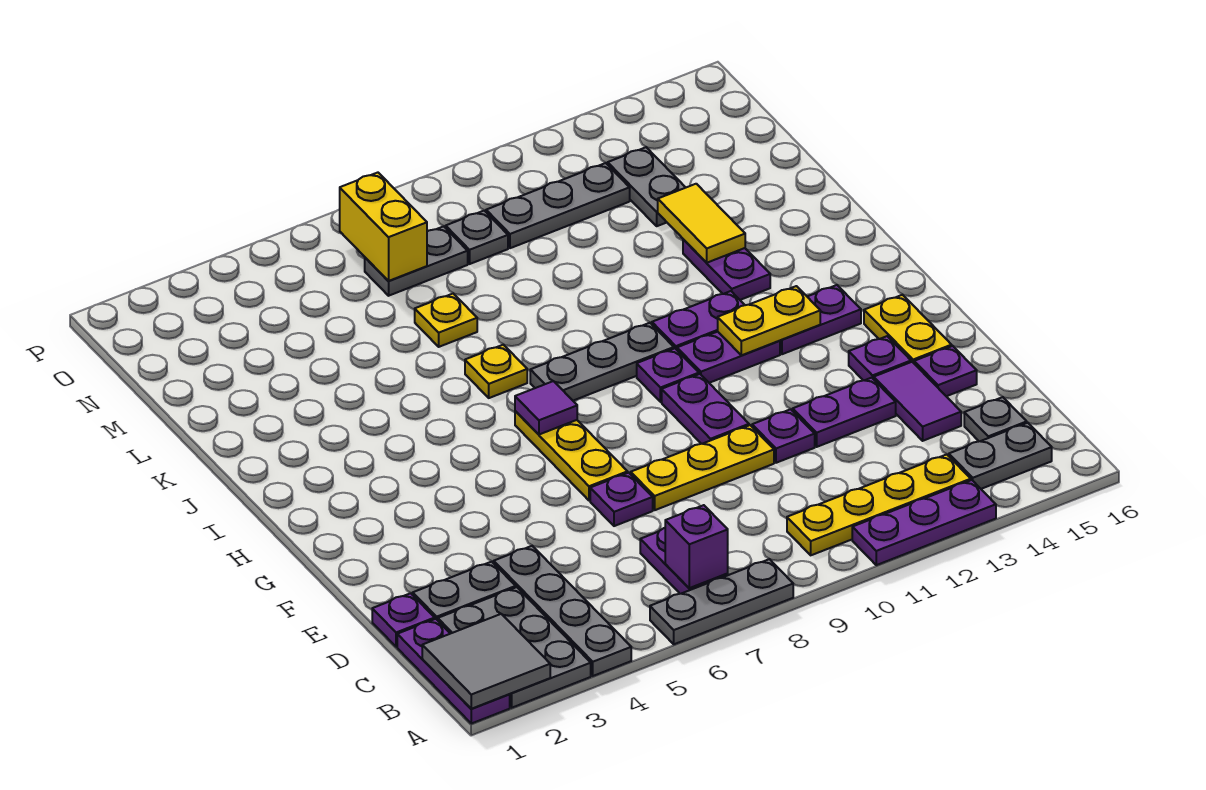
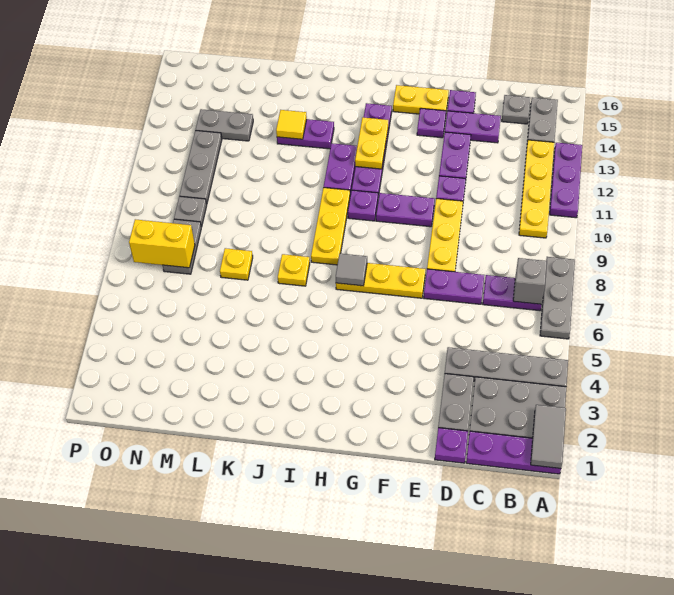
grey 2x2 tile [422,614,550,709] -> grey 1x2 tile [531,405,566,468]
purple 1x1 brick [665,505,728,588] -> grey 1x1 brick [513,258,547,304]
purple 1x2 tile [874,362,961,441] -> purple 1x2 plate [445,111,501,143]
purple 1x1 plate [590,473,653,526] -> purple 1x2 plate [424,269,484,304]
purple 1x1 tile [515,381,577,435] -> grey 1x1 tile [336,253,367,286]
grey 1x3 plate [530,323,674,401] -> yellow 1x3 plate [311,188,350,265]
yellow 1x2 tile [658,184,745,263] -> yellow 1x1 tile [276,110,307,139]

